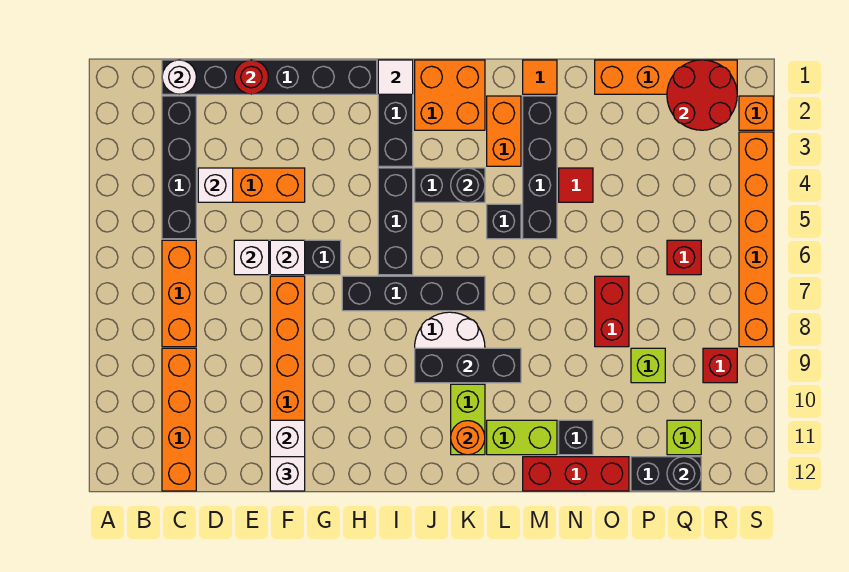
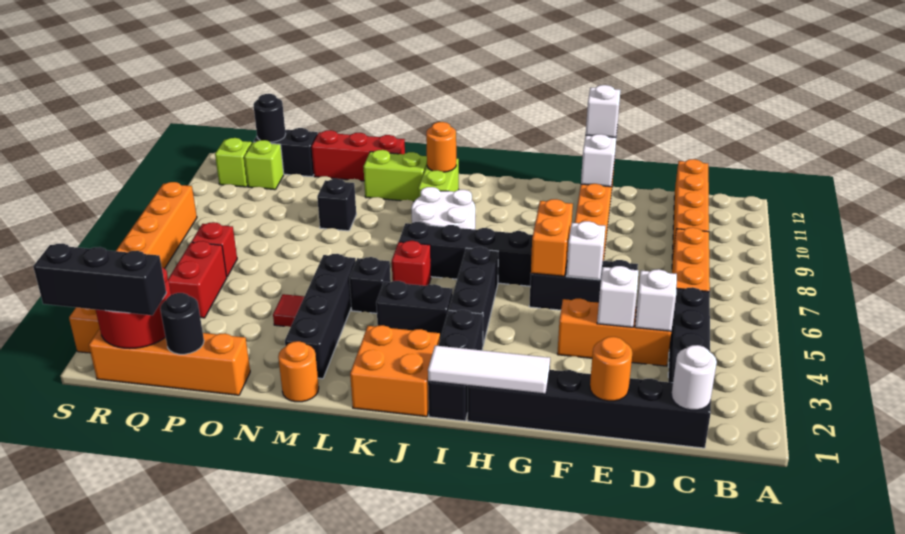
red 1x1 round brick [234,60,269,94] -> orange 1x1 round brick [590,337,632,401]
white 1x1 brick [234,240,269,275] -> white 1x1 brick moved to [597,266,638,327]
white 1x1 tile [378,60,413,94] -> white 1x3 tile [428,346,550,394]
black 1x3 brick [415,348,521,383] -> black 1x3 brick moved to [33,244,166,315]
black 1x1 round brick [451,168,485,202] -> black 1x1 round brick moved to [160,293,204,354]
orange 1x2 brick [487,96,521,166] -> orange 1x2 brick moved to [531,199,573,276]
orange 1x1 tile [523,60,557,94] -> orange 1x1 round brick [278,341,319,402]
black 1x1 brick [559,420,593,455] -> black 1x1 brick moved to [317,179,356,231]
red 1x2 brick [595,276,629,347] -> red 1x2 brick moved to [168,241,227,318]
lime 1x1 brick [631,348,665,383] -> lime 1x1 brick moved to [215,138,252,187]
red 1x1 brick [703,348,737,383] -> red 1x1 brick moved to [392,241,431,286]

